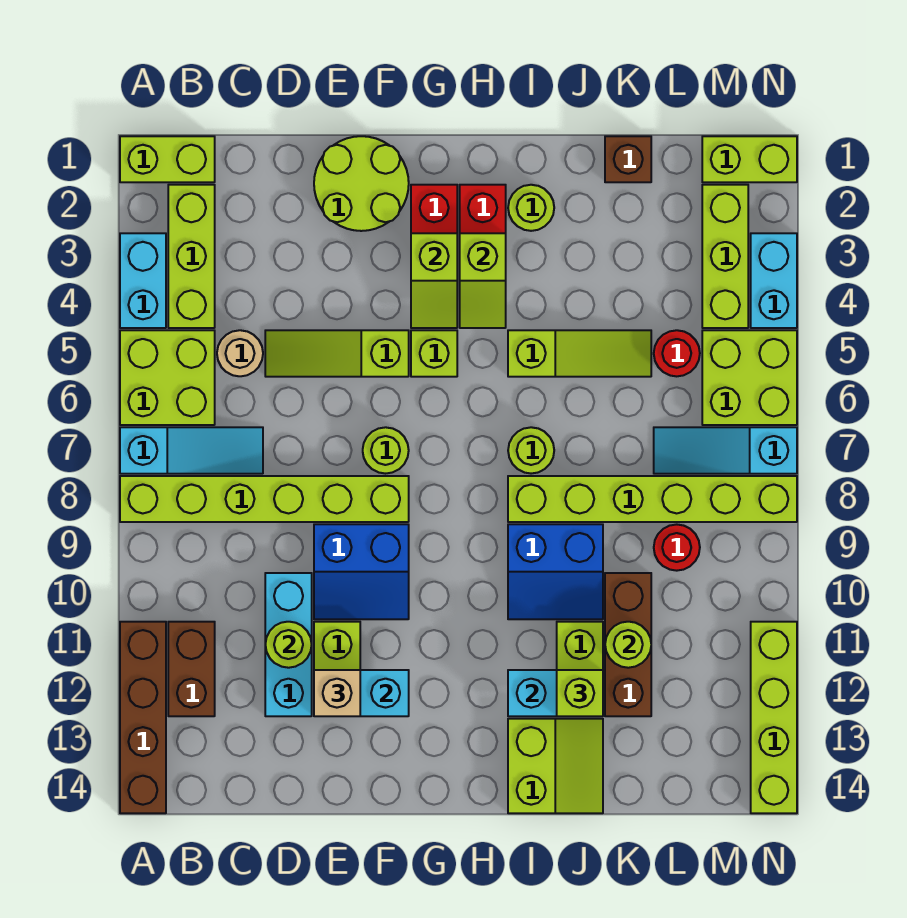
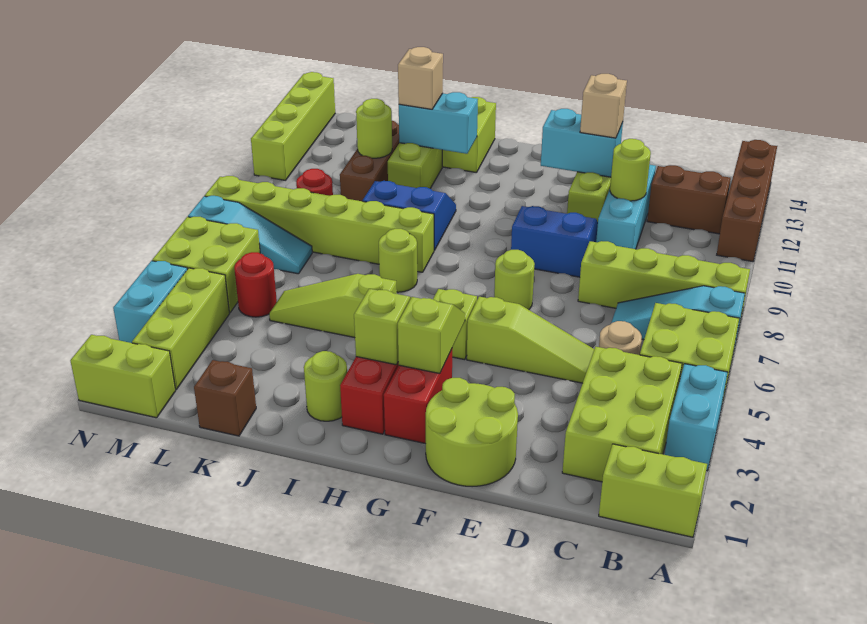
lime 1x6 brick [120,476,409,522] -> lime 1x4 brick [578,241,750,321]
lime 1x3 brick [168,185,215,328] -> lime 2x3 brick [562,347,682,482]
brown 1x2 brick [168,622,215,716] -> brown 1x2 brick turned to [647,165,731,234]
lime 1x1 brick [557,670,603,716] -> tan 1x1 brick [398,47,443,109]

